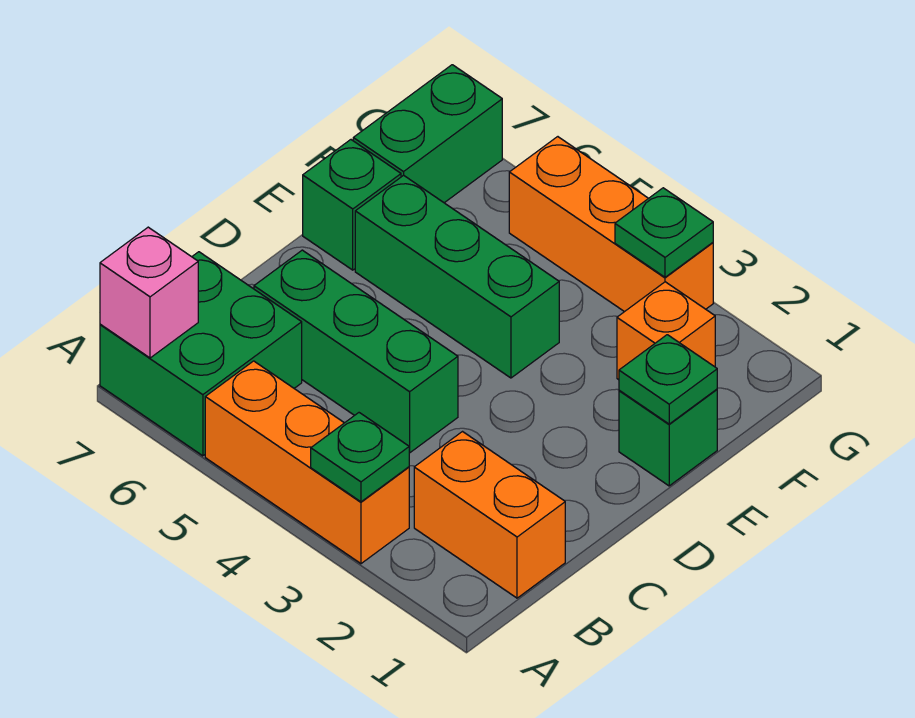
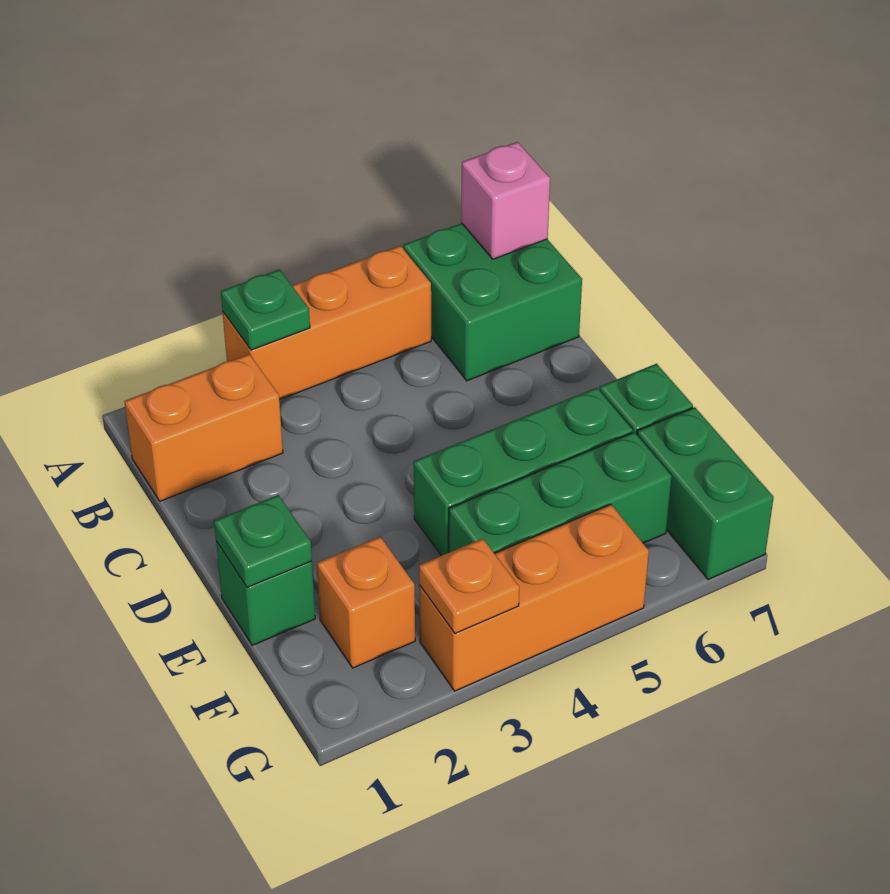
green 1x3 brick [254,250,458,453] -> green 1x3 brick moved to [449,432,671,553]
green 1x1 plate [615,188,713,277] -> orange 1x1 plate [419,539,519,633]

